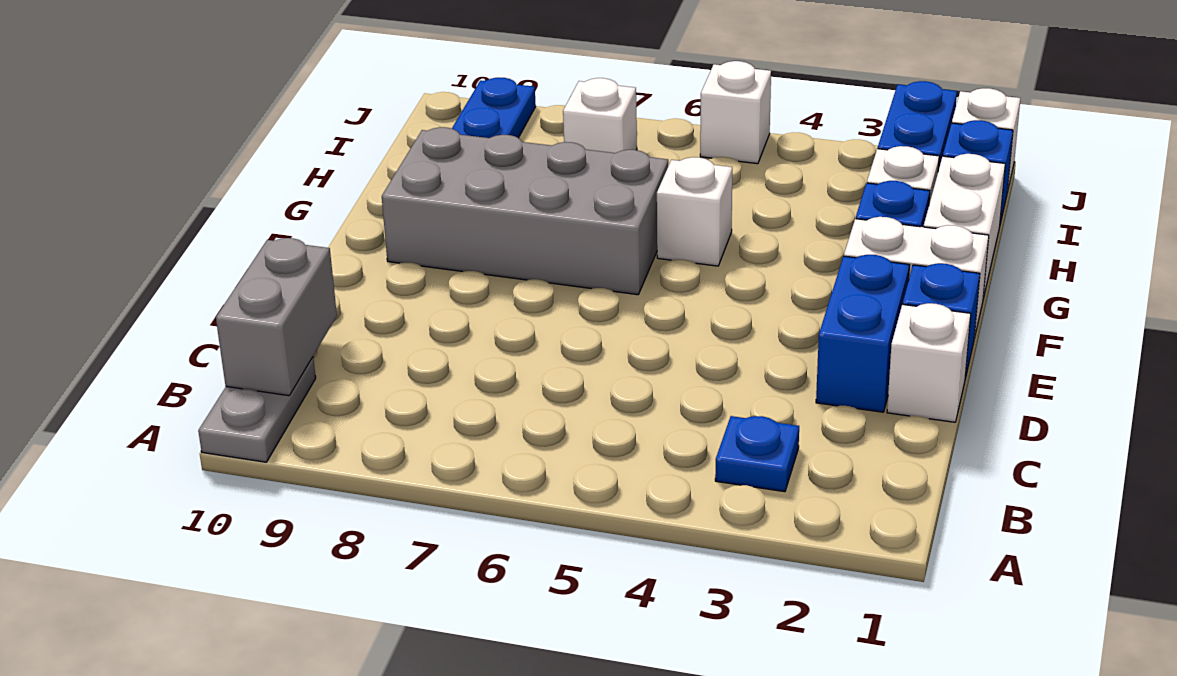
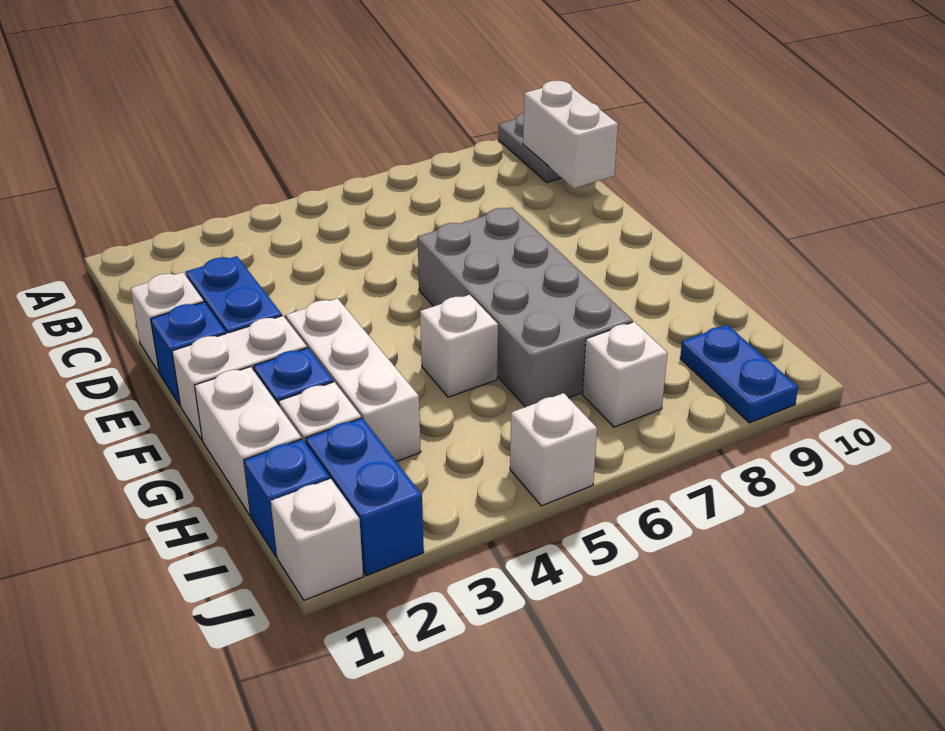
blue 1x1 plate [715,416,799,492] -> none
grey 1x2 brick [216,238,337,396] -> white 1x2 brick [523,81,618,188]
none -> white 1x3 brick [286,298,421,461]
grey 2x4 brick [382,127,668,295] -> grey 2x4 brick turned to [418,208,633,407]

